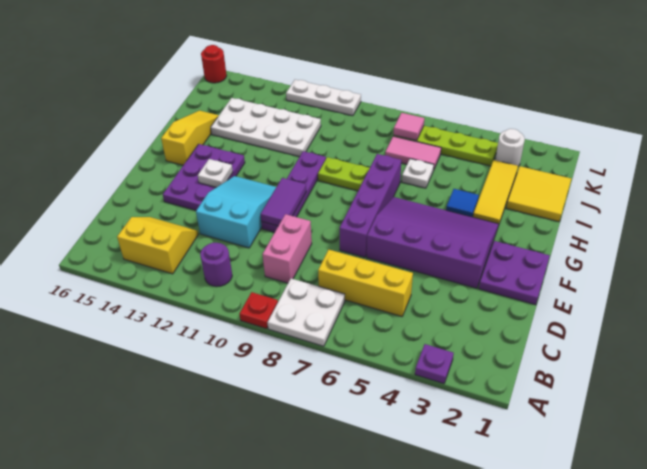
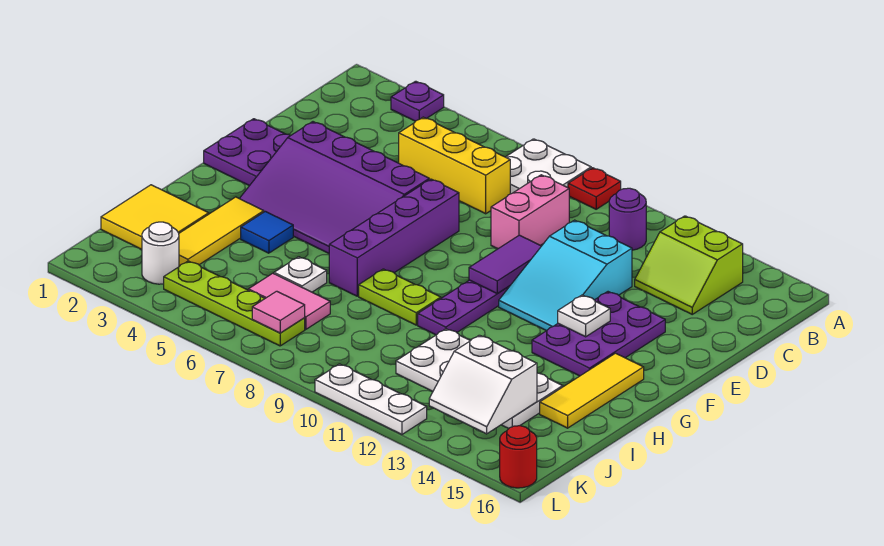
yellow 2x2 slope [117,217,198,274] -> lime 2x2 slope [635,216,743,314]
yellow 1x3 slope [161,111,219,165] -> yellow 1x3 tile [540,353,644,428]
none -> white 2x2 slope [429,335,537,434]

